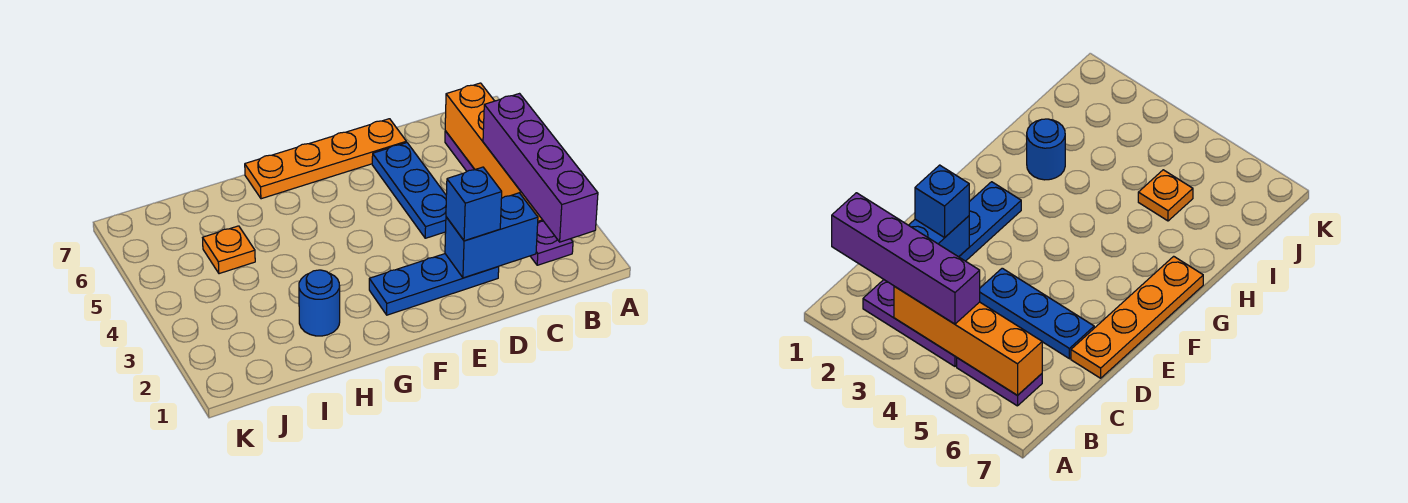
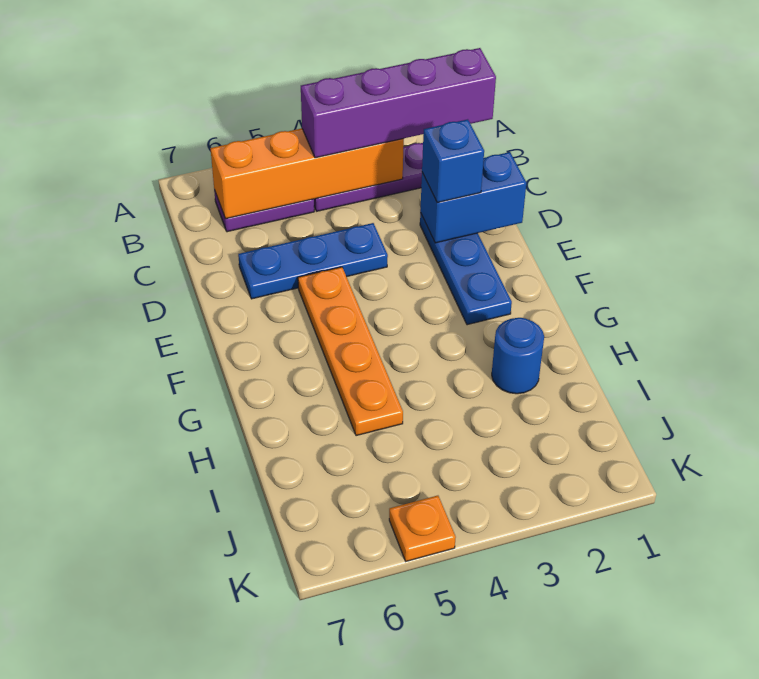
blue 1x2 brick [445,193,538,278] -> blue 1x2 brick turned to [420,152,526,243]
orange 1x4 plate [245,119,406,199] -> orange 1x4 plate moved to [298,267,403,436]
orange 1x1 plate [203,226,255,274] -> orange 1x1 plate moved to [389,496,456,561]

